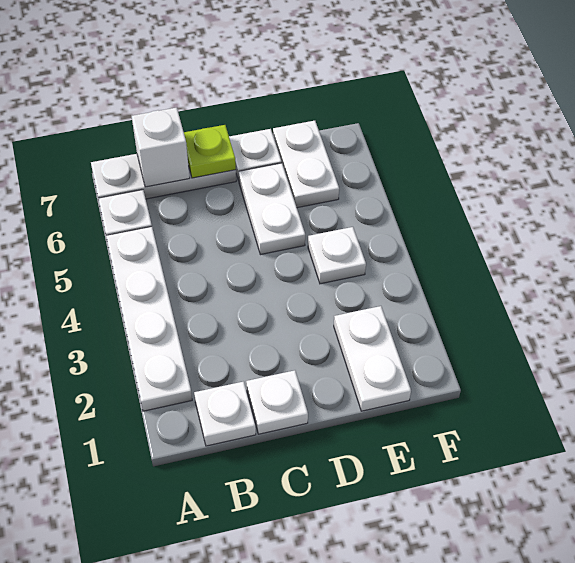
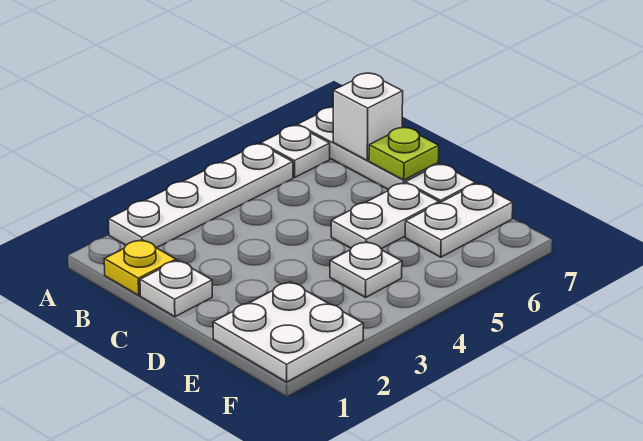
white 1x1 plate [194,382,256,446] -> yellow 1x1 plate [104,240,176,295]
white 1x2 plate [334,306,411,411] -> white 2x2 plate [213,282,363,382]

